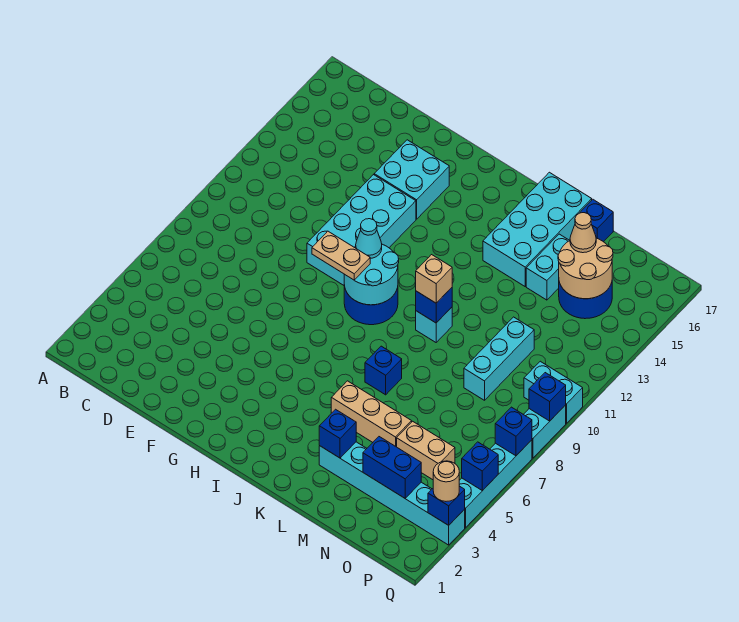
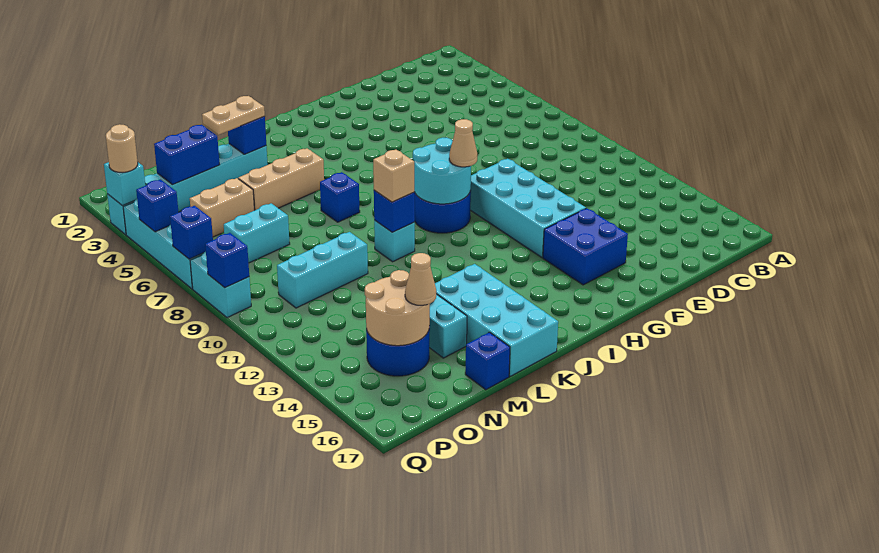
cyan 2x2 brick [374,140,449,219] -> blue 2x2 brick [543,208,628,285]
tan 1x2 plate [312,231,370,280] -> tan 1x2 plate moved to [202,96,265,135]
cyan 1x1 cone [356,219,382,258] -> tan 1x1 cone [449,119,477,167]
cyan 1x3 brick [464,317,534,400] -> cyan 1x3 brick turned to [277,232,368,308]
cyan 1x2 brick [524,361,583,423] -> cyan 1x2 brick moved to [224,203,290,263]
blue 1x1 brick [428,486,465,525] -> cyan 1x1 brick [104,162,145,206]

